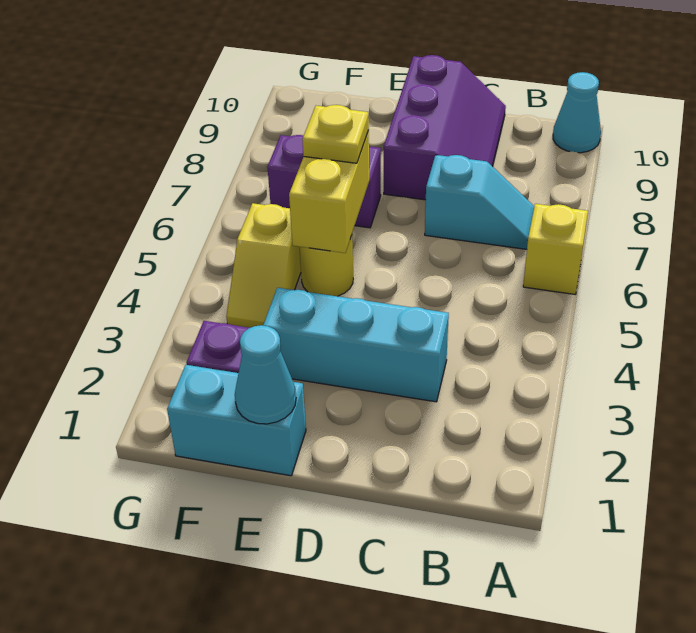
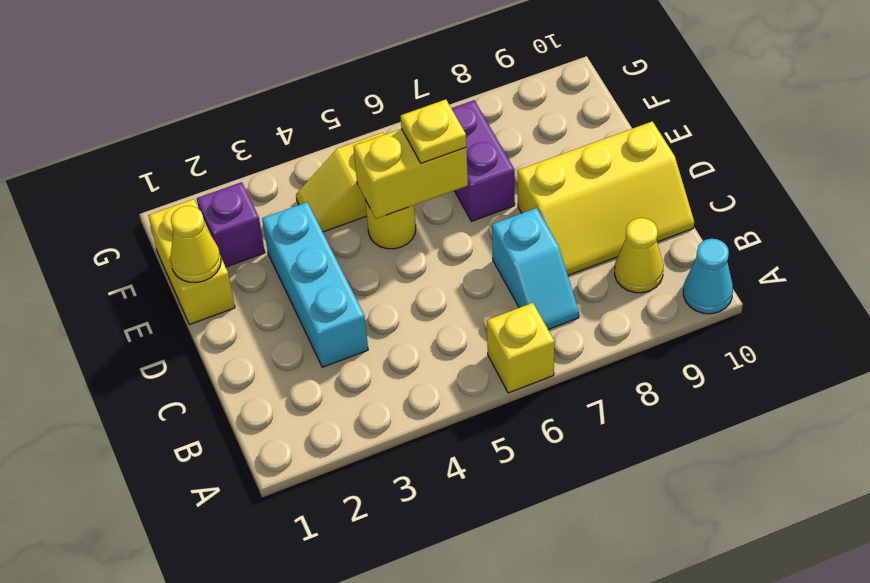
none -> yellow 1x1 cone [615,218,663,293]
purple 2x3 slope [384,55,506,200] -> yellow 2x3 slope [518,121,694,275]
cyan 1x2 brick [167,365,306,476] -> yellow 1x2 brick [148,199,235,324]
cyan 1x1 cone [235,325,296,424] -> yellow 1x1 cone [170,206,221,283]

